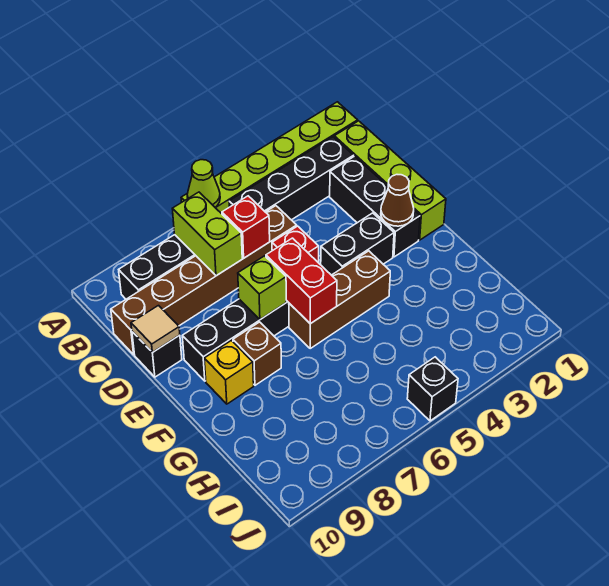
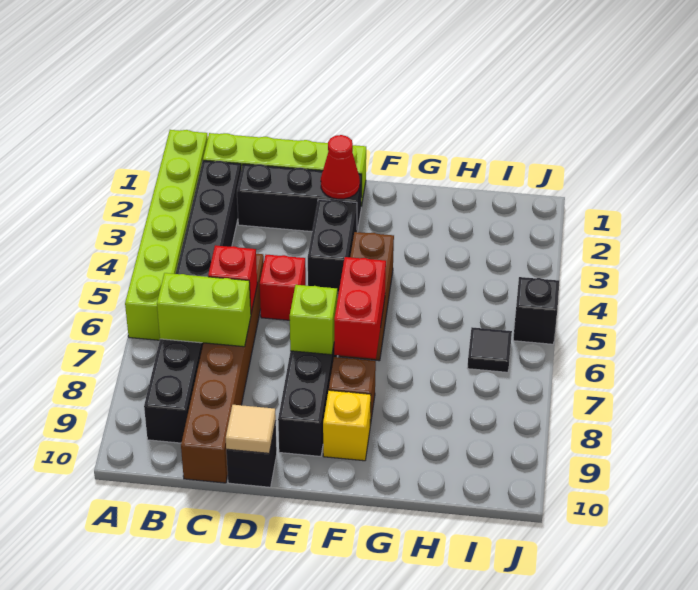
lime 1x1 cone [187,160,220,207] -> none
brown 1x1 cone [381,175,414,226] -> red 1x1 cone [321,135,360,199]
red 1x2 brick [266,238,337,324] -> red 1x2 brick turned to [334,257,386,359]
none -> black 1x1 tile [467,327,512,372]

